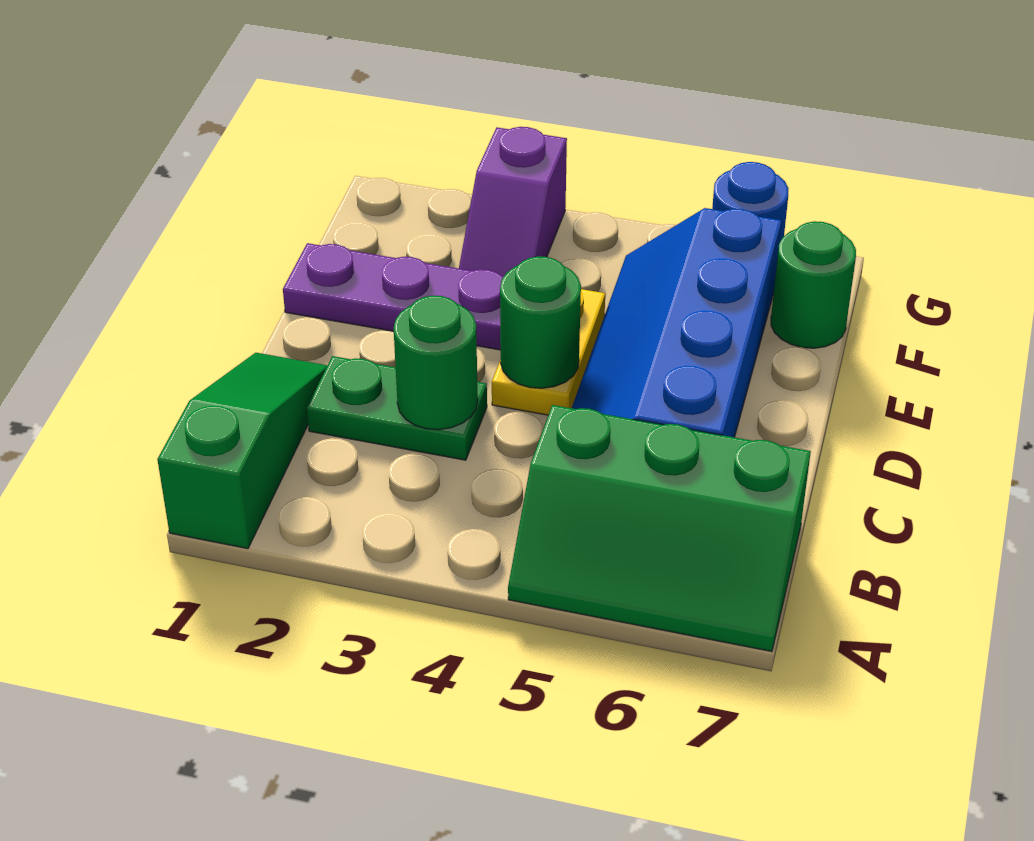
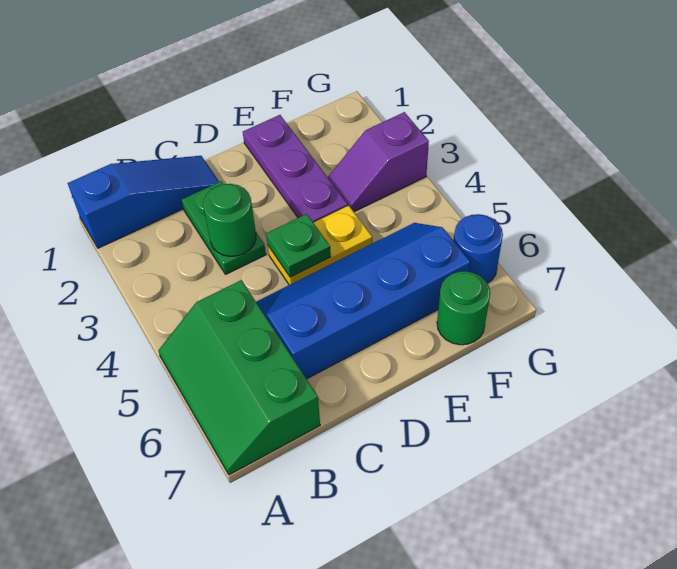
green 1x3 slope [157,353,327,549] -> blue 1x3 slope [68,156,219,248]
green 1x1 round brick [500,256,581,388] -> green 1x1 plate [266,214,331,277]

